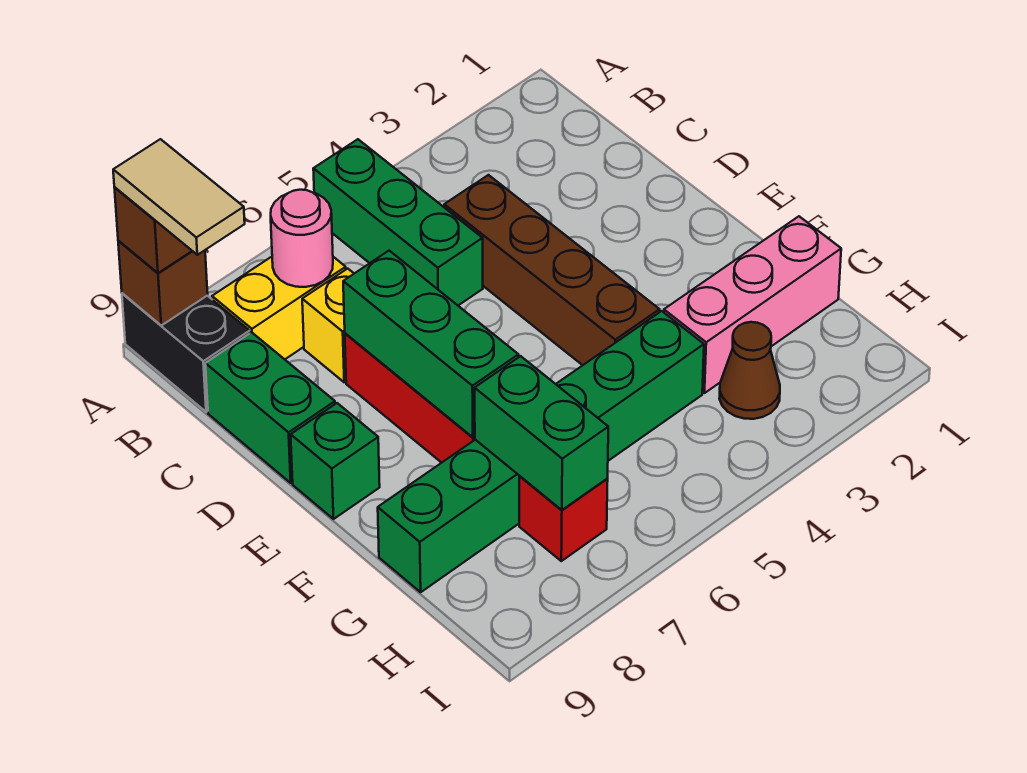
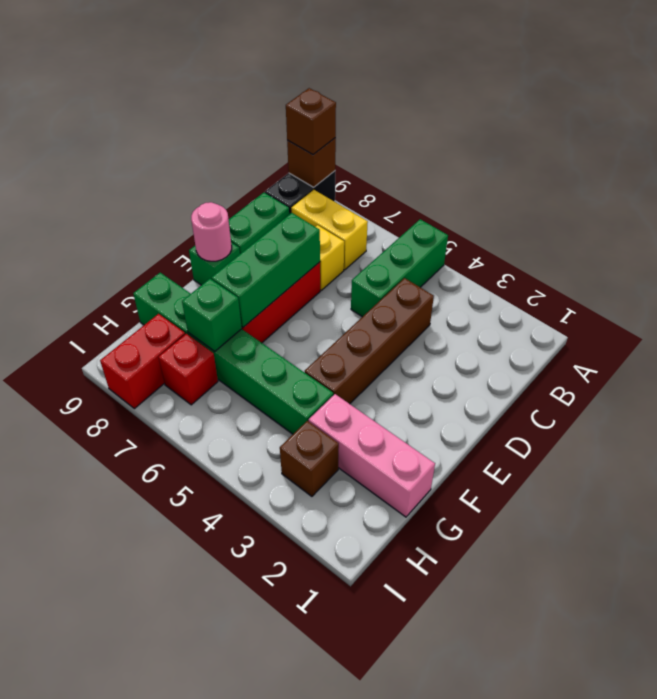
tan 1x2 tile [113,139,245,255] -> none
pink 1x1 round brick [271,190,333,287] -> pink 1x1 round brick moved to [191,202,232,261]
green 1x2 brick [475,356,608,510] -> green 1x1 brick [182,279,242,352]
brown 1x1 cone [719,322,780,419] -> brown 1x1 brick [280,421,339,496]
none -> red 1x2 brick [100,314,185,409]

